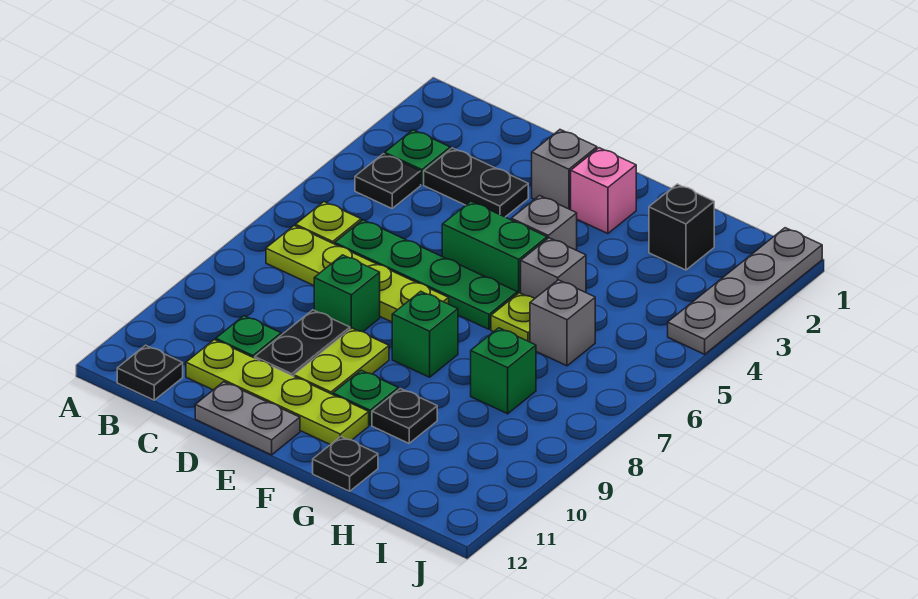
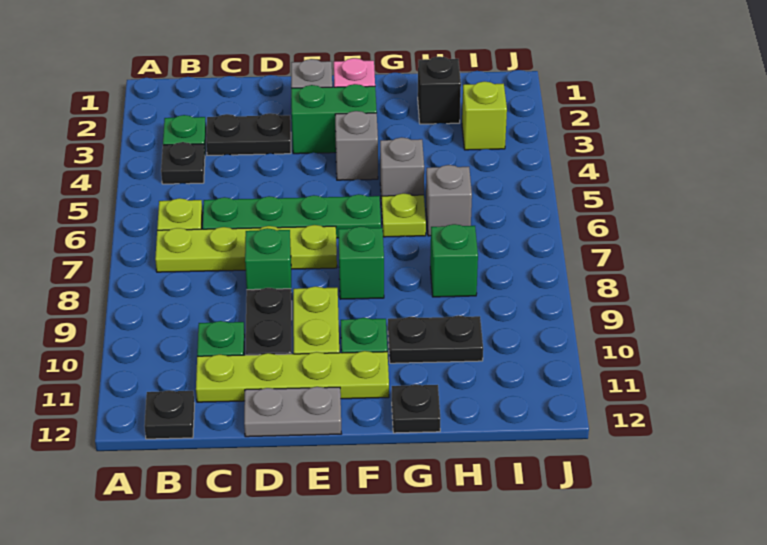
green 1x2 brick [442,201,547,294] -> green 1x2 brick moved to [291,84,377,154]
black 1x1 plate [372,389,437,443] -> black 1x2 plate [388,315,483,363]
none -> lime 1x1 brick [462,81,507,150]
grey 1x4 plate [668,228,822,354] -> none

